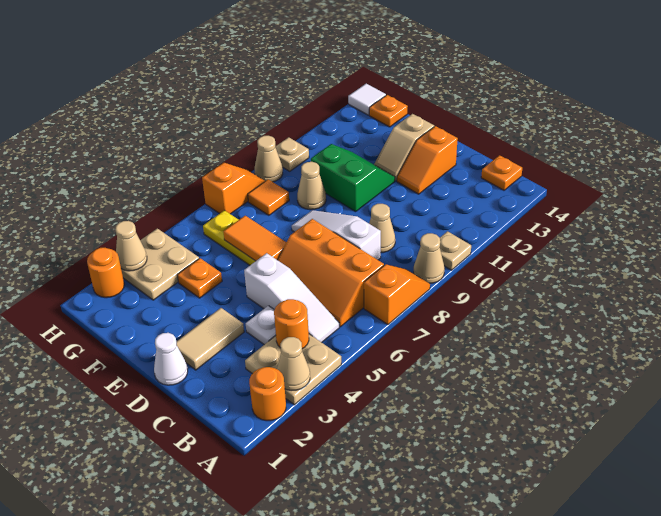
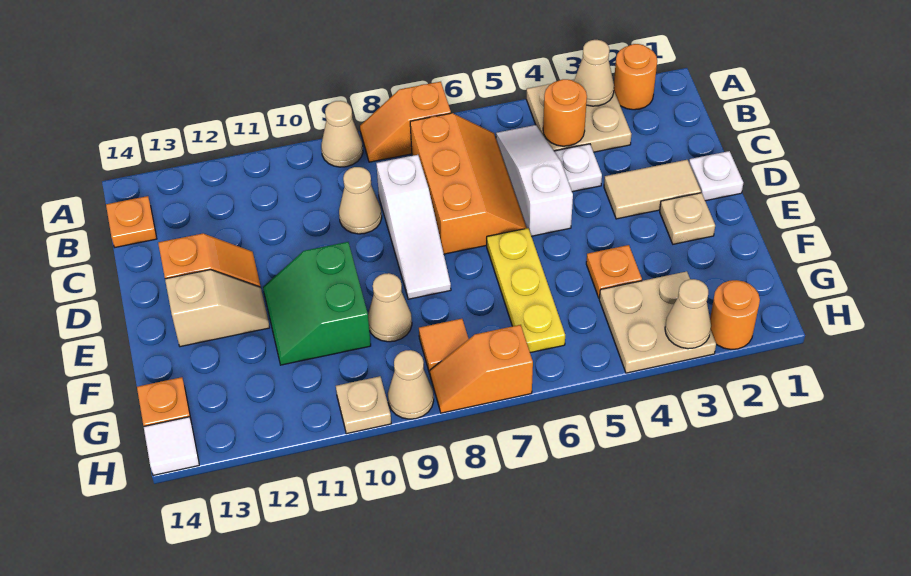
tan 1x1 plate [440,231,471,270] -> tan 1x1 plate moved to [660,193,715,244]
white 1x1 cone [154,333,188,385] -> white 1x1 plate [689,151,743,201]
orange 1x2 tile [223,216,286,261] -> none

